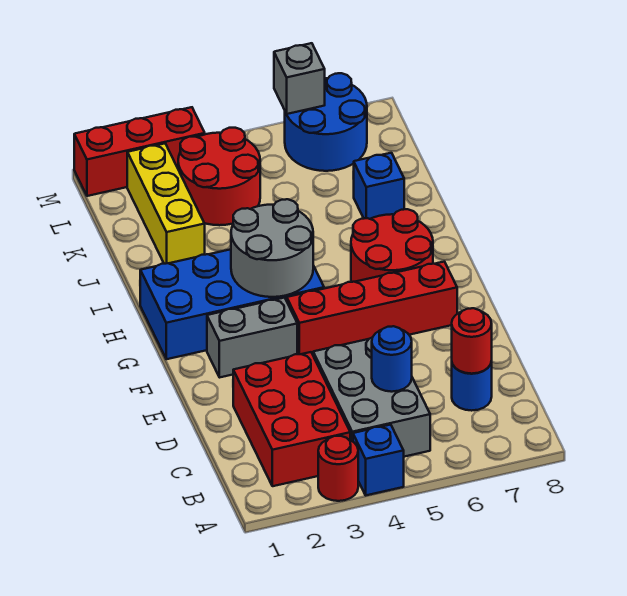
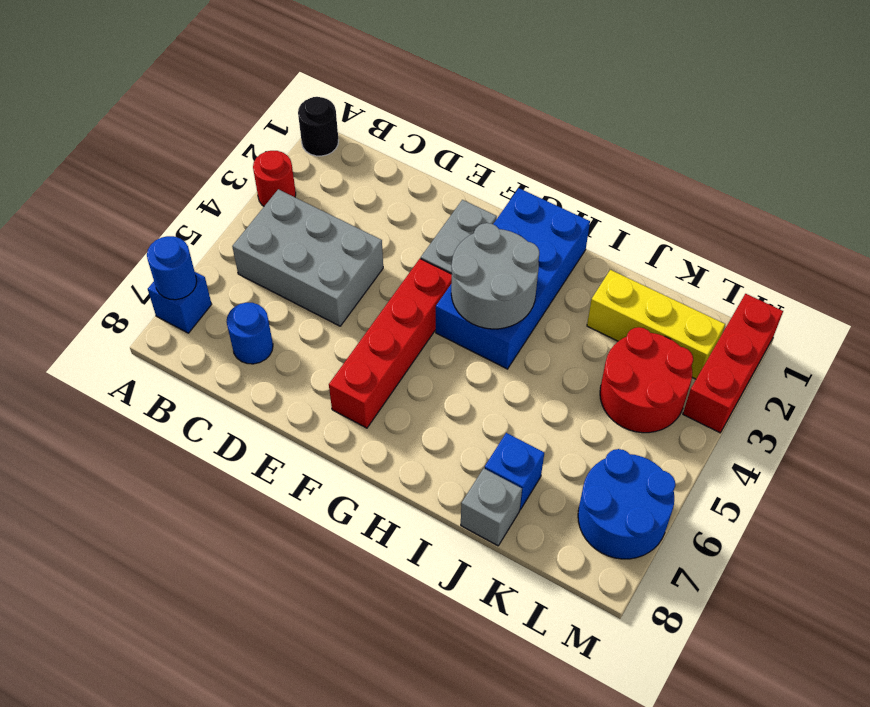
none -> black 1x1 round brick [298,97,339,156]
blue 1x1 brick [353,425,404,495] -> blue 1x1 brick moved to [148,272,212,333]
red 2x3 brick [233,352,350,486] -> none
blue 1x1 round brick [372,326,412,392] -> blue 1x1 round brick moved to [147,236,197,300]
red 1x1 round brick [452,308,492,374] -> none
red 2x2 round brick [351,209,433,282] -> none
grey 1x1 brick [274,43,325,114] -> grey 1x1 brick moved to [461,468,522,546]

